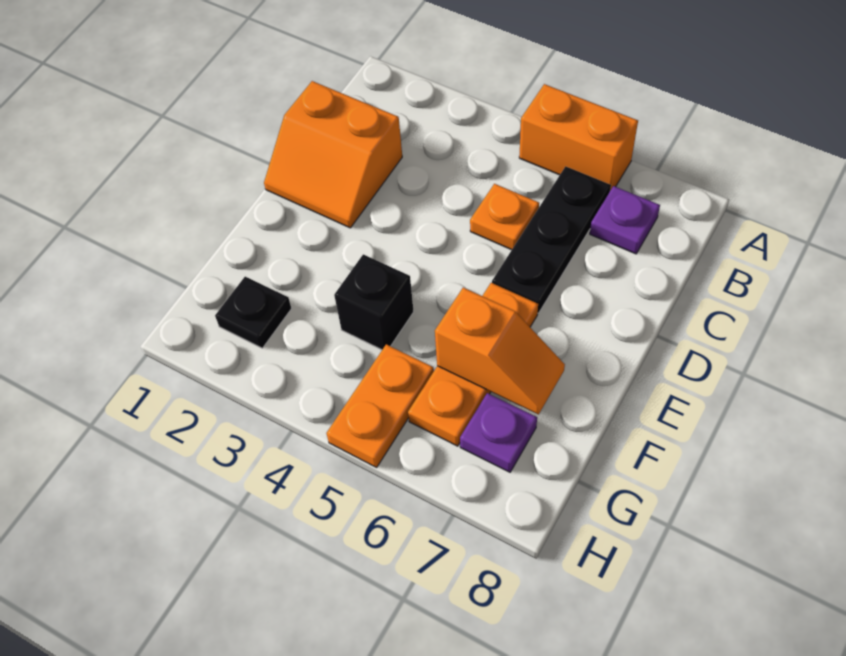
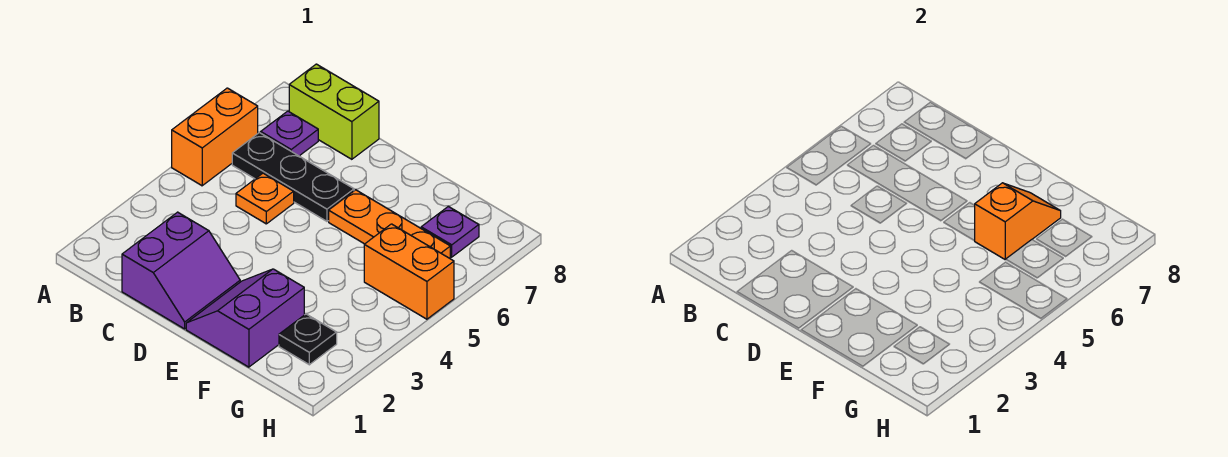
none -> lime 1x2 brick [289,64,379,159]
orange 2x2 slope [264,81,402,228] -> purple 2x2 slope [122,212,240,329]
none -> purple 2x2 slope [186,269,304,367]
black 1x1 brick [334,254,414,350] -> none
orange 1x2 plate [326,345,434,467] -> orange 1x2 brick [364,224,454,319]

